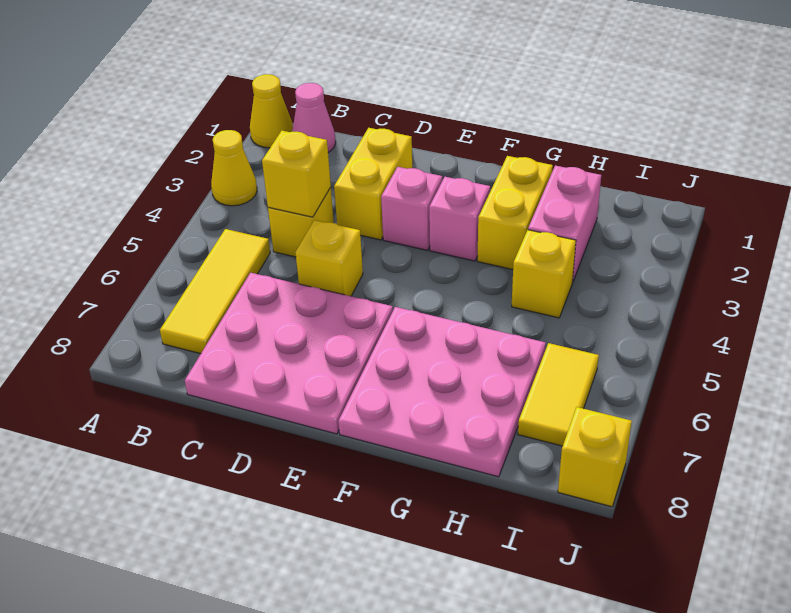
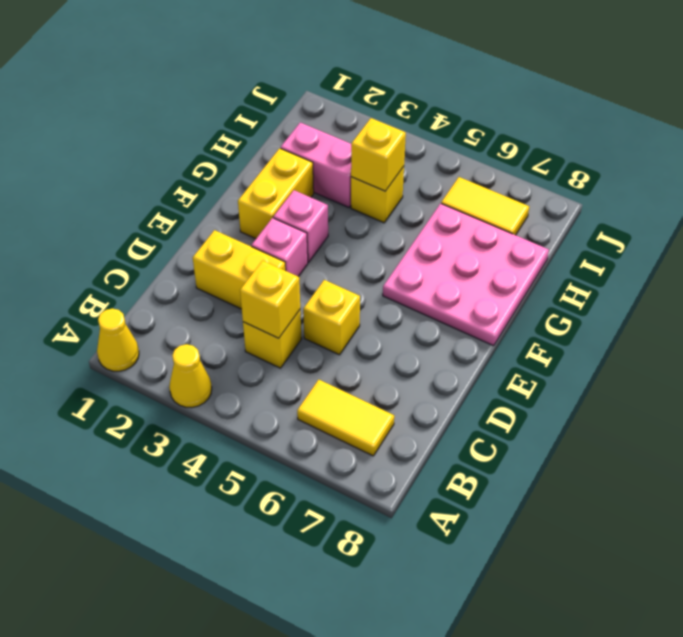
pink 1x1 cone [292,83,336,152] -> none
yellow 1x3 tile [160,229,270,354] -> yellow 1x2 tile [297,380,394,456]
pink 3x3 plate [185,273,393,434] -> none
yellow 1x2 brick [477,156,553,269] -> yellow 1x2 brick turned to [238,148,314,239]
yellow 1x1 brick [558,407,632,507] -> yellow 1x1 brick moved to [351,118,406,191]

